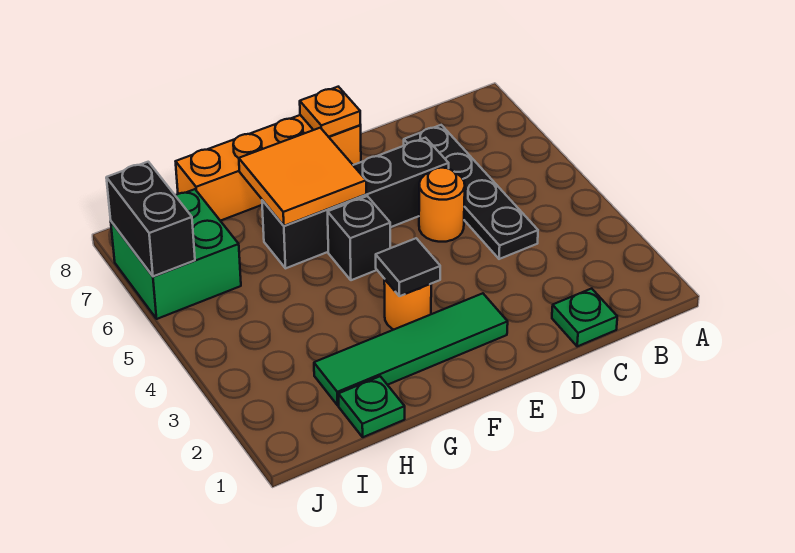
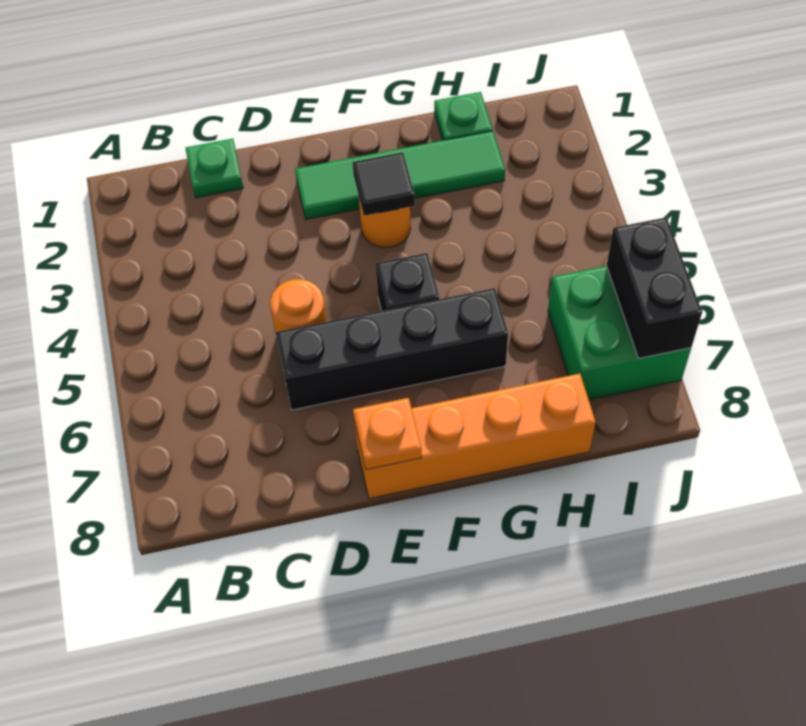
black 1x4 plate [404,125,538,259] -> none
orange 2x2 tile [239,128,366,226] -> none

